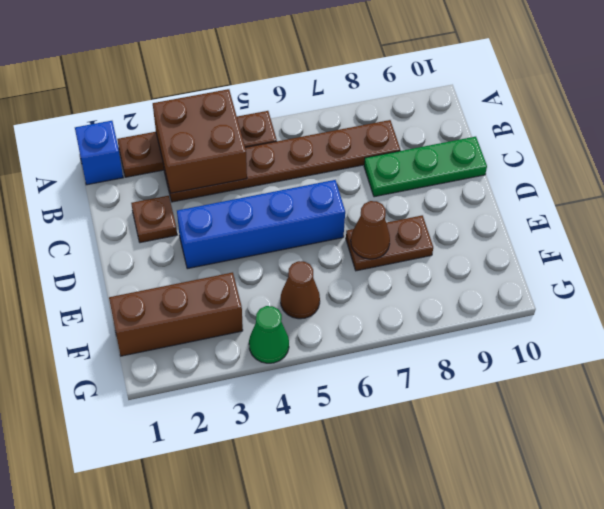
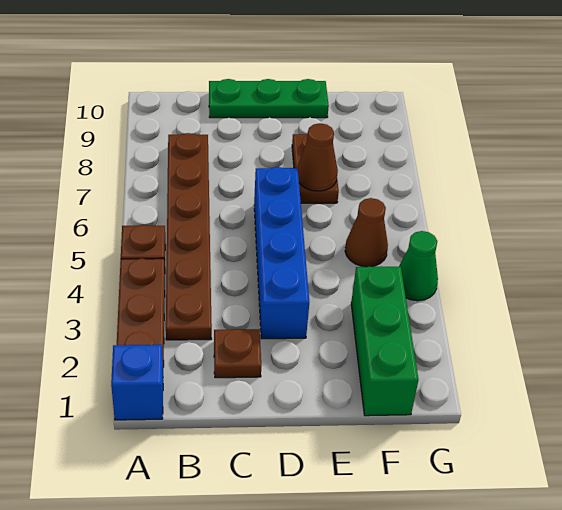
brown 2x2 brick [153,89,247,193] -> none
green 1x3 plate [364,137,487,197] -> green 1x3 plate turned to [209,79,329,118]
brown 1x3 brick [109,272,243,356] -> green 1x3 brick [351,266,418,416]

